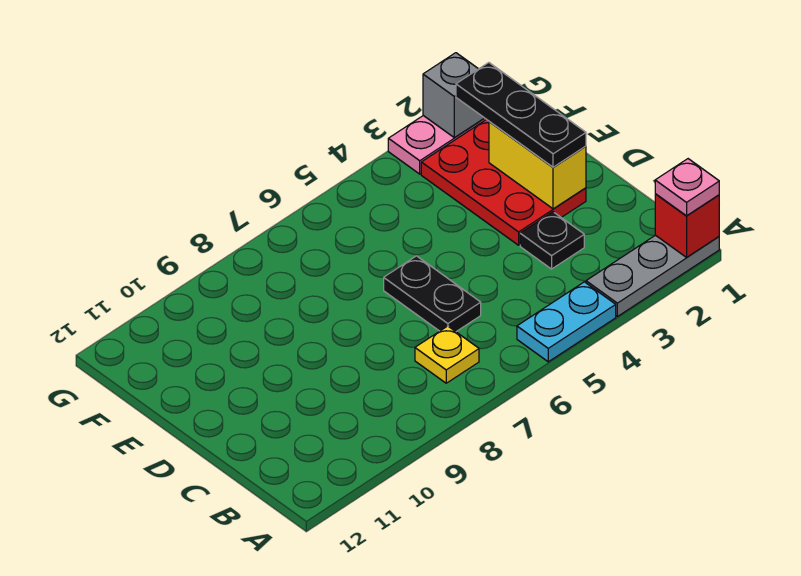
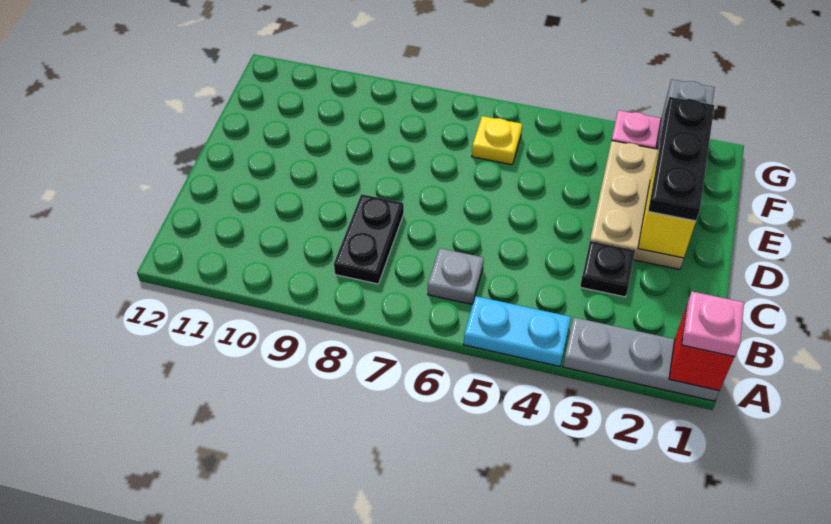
none -> grey 1x1 plate [428,248,484,305]
yellow 1x1 plate [415,326,479,383] -> yellow 1x1 plate moved to [472,116,522,165]
black 1x2 plate [384,256,481,332] -> black 1x2 plate moved to [334,194,404,284]
red 2x3 plate [421,119,586,245] -> tan 2x3 plate [590,140,684,269]

